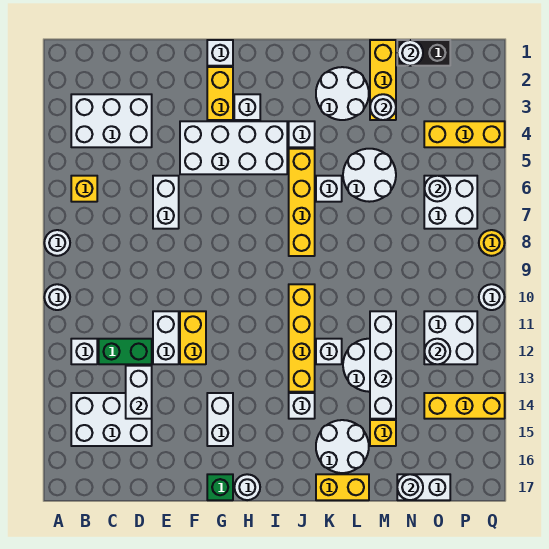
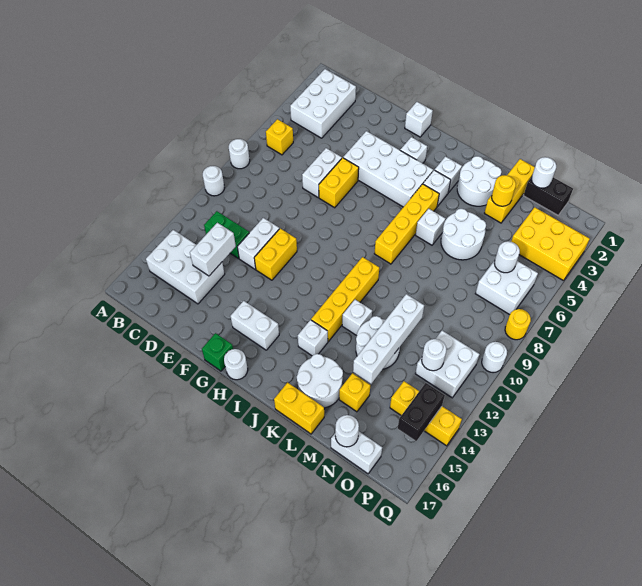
white 2x3 brick [71,94,152,147] -> white 2x3 brick turned to [290,69,356,138]
white 1x1 brick [71,339,97,364] -> white 1x1 brick moved to [435,157,462,192]
yellow 1x2 brick [207,67,233,120] -> yellow 1x2 brick moved to [319,158,359,208]
white 1x2 brick [207,393,233,446] -> white 1x2 brick turned to [230,301,279,350]
white 1x1 round brick [370,94,396,120] -> yellow 1x1 round brick [492,175,516,206]
yellow 1x3 brick [424,121,505,147] -> yellow 2x3 brick [511,207,589,281]
none -> black 1x2 brick [398,383,445,441]

